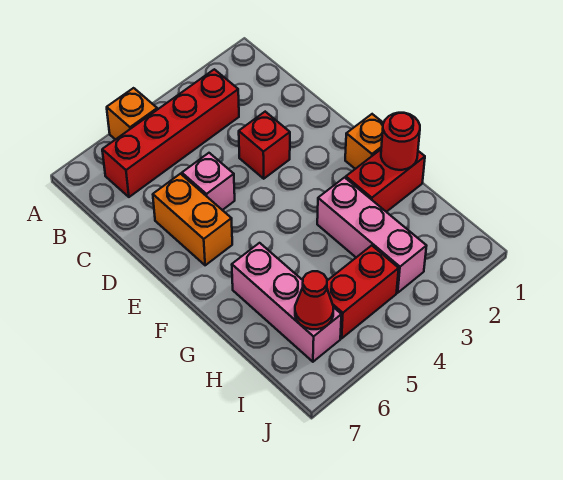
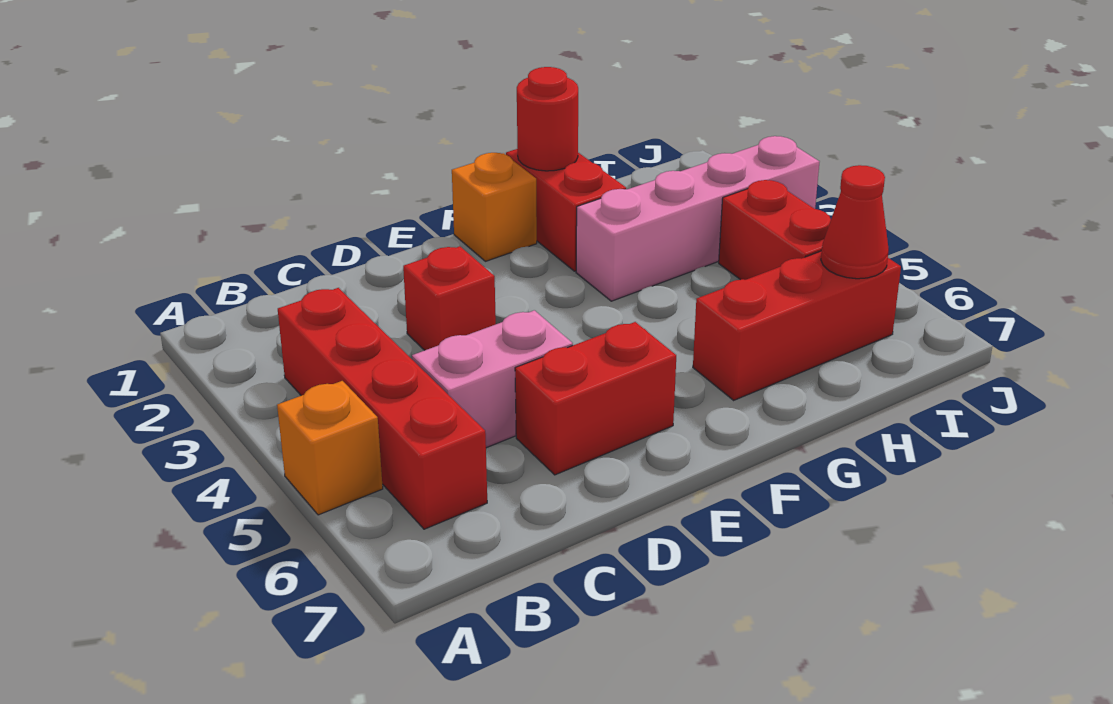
pink 1x1 brick [182,153,235,210] -> pink 1x2 brick [412,310,573,448]
orange 1x2 brick [153,174,232,265] -> red 1x2 brick [515,322,676,475]
pink 1x3 brick [317,178,426,293] -> pink 1x4 brick [576,136,819,301]
pink 1x3 brick [232,243,341,362] -> red 1x3 brick [693,251,901,400]

